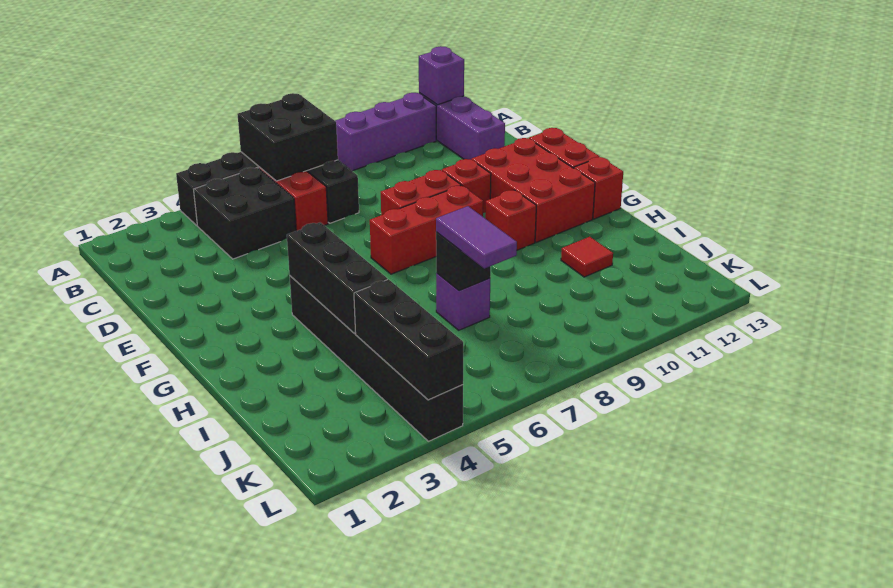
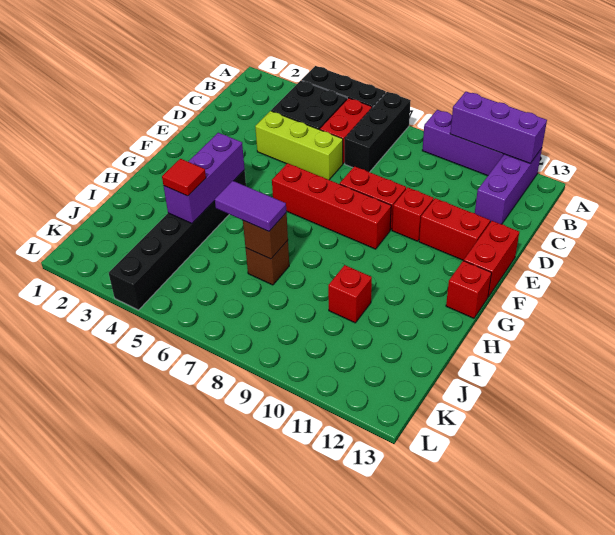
black 2x2 brick [237,93,338,181] -> none
purple 1x1 brick [419,46,464,105] -> purple 1x3 brick [450,92,547,163]
none -> lime 1x3 brick [255,111,343,180]
red 2x3 brick [472,138,595,242] -> red 1x2 brick [419,198,490,261]
red 1x3 brick [370,185,483,274] -> red 1x4 brick [272,163,391,249]
black 1x3 brick [287,222,387,334] -> purple 1x3 brick [164,133,245,223]
red 1x1 brick [485,190,536,250] -> red 1x1 brick moved to [328,265,372,323]
purple 1x1 brick [436,273,490,330] -> brown 1x1 brick [246,241,289,285]
black 1x1 brick [436,232,491,291] -> brown 1x1 brick [243,213,288,259]
purple 1x2 tile [436,206,517,269] -> purple 1x2 tile turned to [215,181,286,232]
red 1x1 tile [561,237,613,277] -> red 1x1 tile moved to [162,159,206,196]
black 1x3 brick [354,279,463,400] -> none

